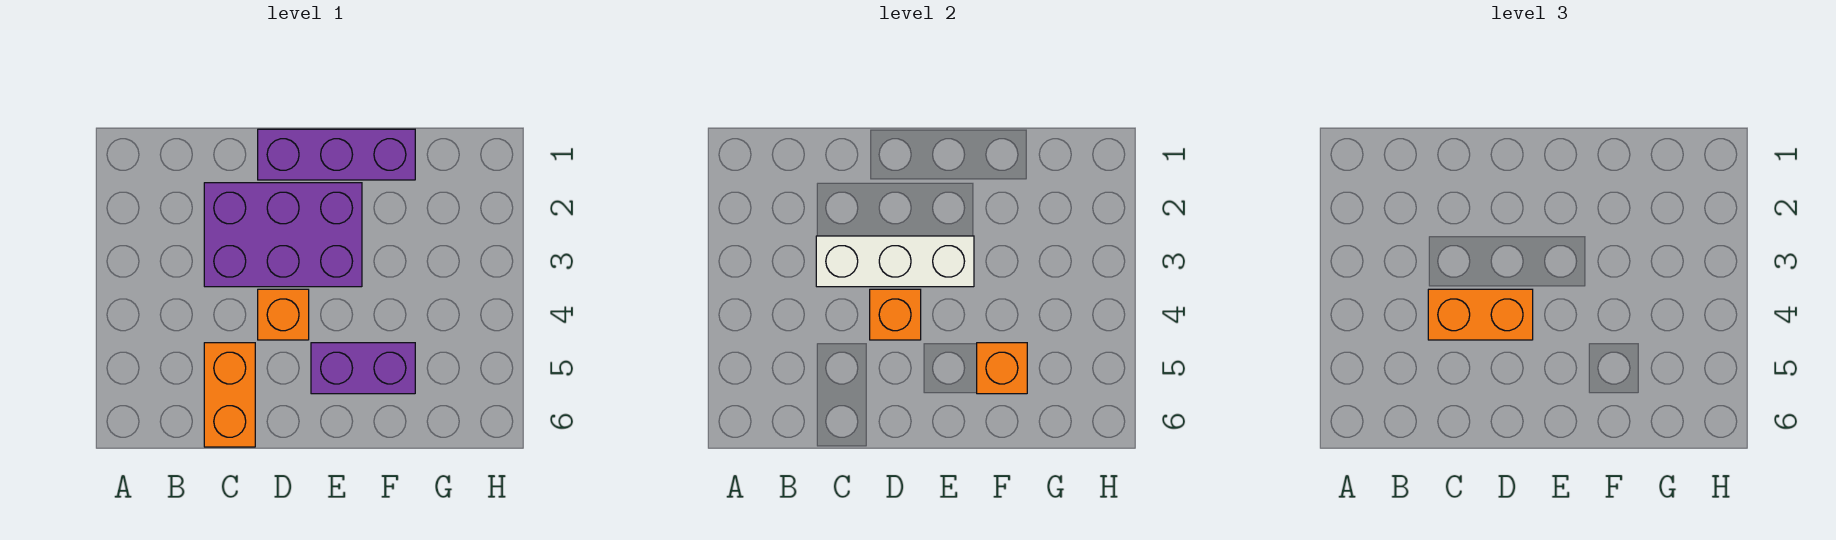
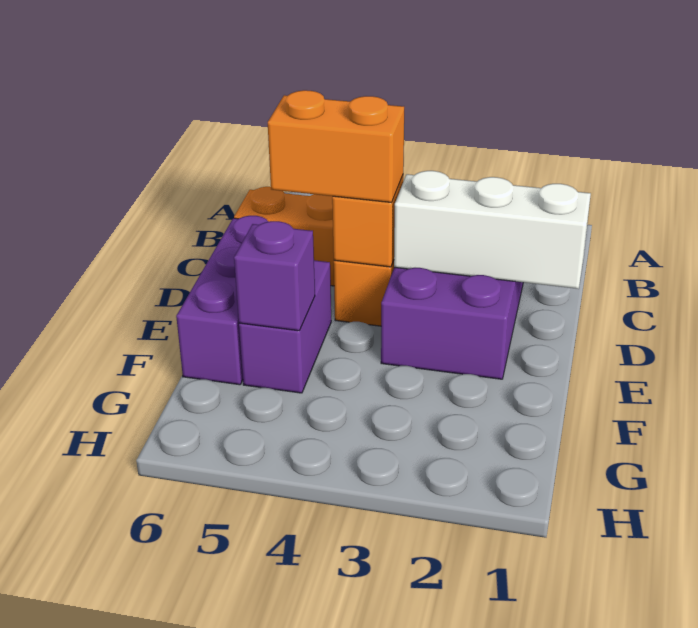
white 1x3 brick [816,236,974,287] -> white 1x3 brick turned to [394,171,591,289]
orange 1x2 brick [1428,289,1533,340] -> orange 1x2 brick turned to [268,90,404,202]
purple 1x3 brick [258,129,415,180] -> purple 1x3 brick moved to [176,216,268,385]
orange 1x1 brick [977,343,1027,394] -> purple 1x1 brick [234,221,315,331]

